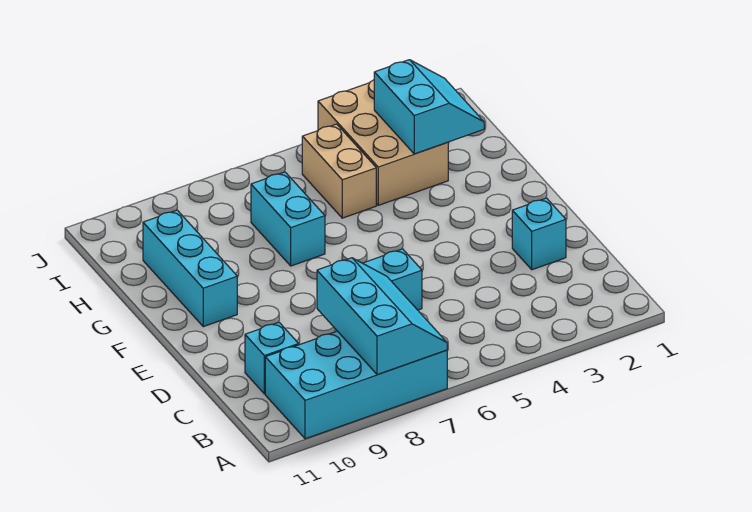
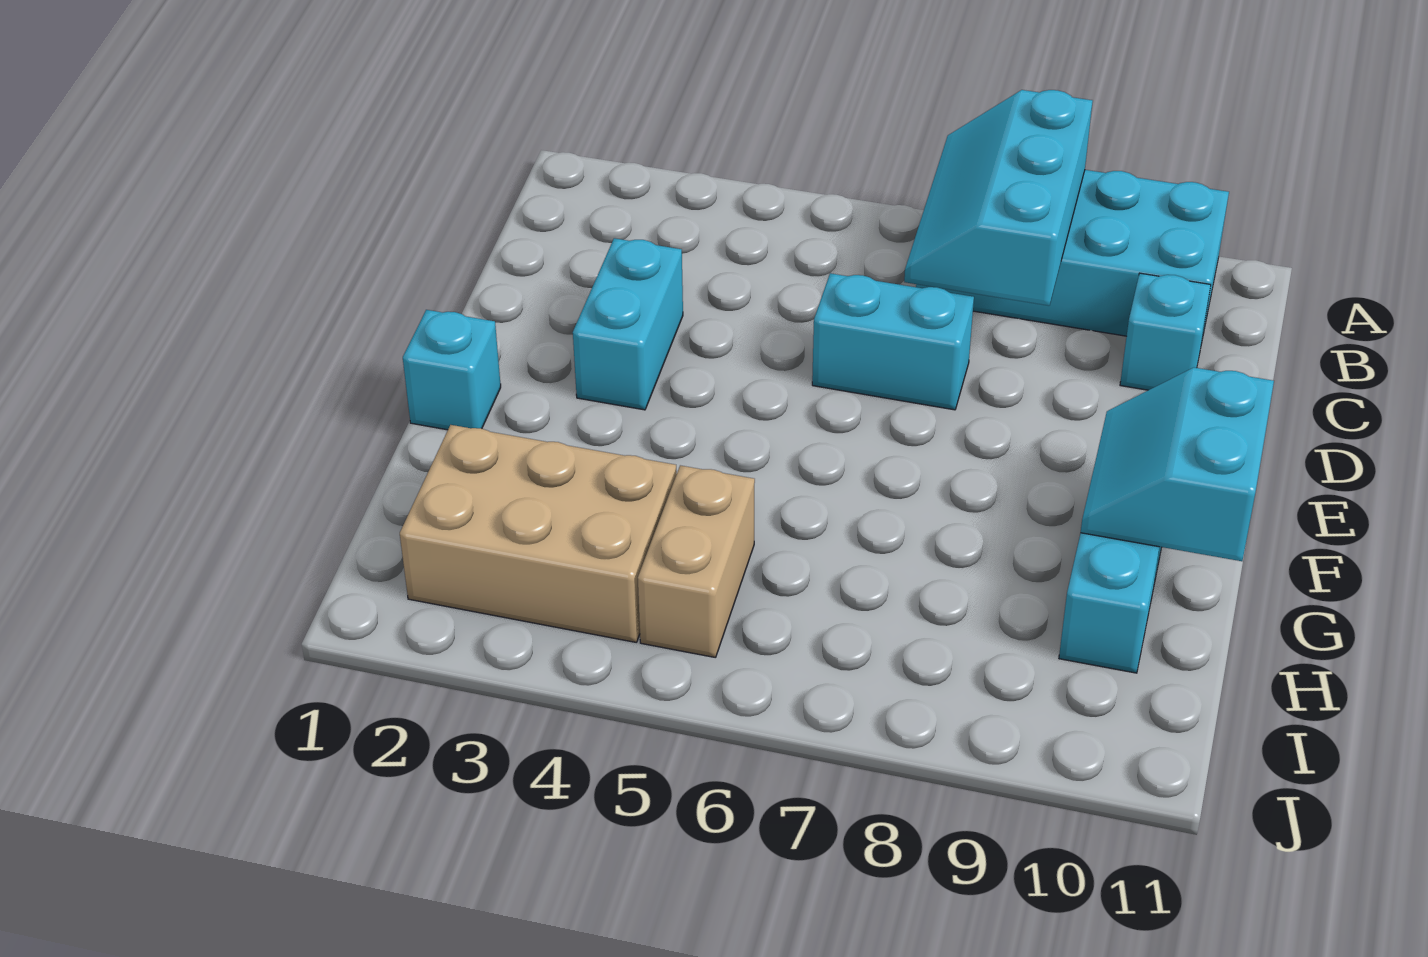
cyan 1x1 brick [512,198,566,270] -> cyan 1x1 brick moved to [403,310,501,430]
cyan 1x2 brick [251,172,325,266] -> cyan 1x2 brick moved to [573,238,683,410]
cyan 2x2 slope [374,60,484,154] -> cyan 2x2 slope moved to [1081,368,1274,561]
tan 2x3 brick [318,80,448,205] -> tan 2x3 brick turned to [400,425,677,642]

